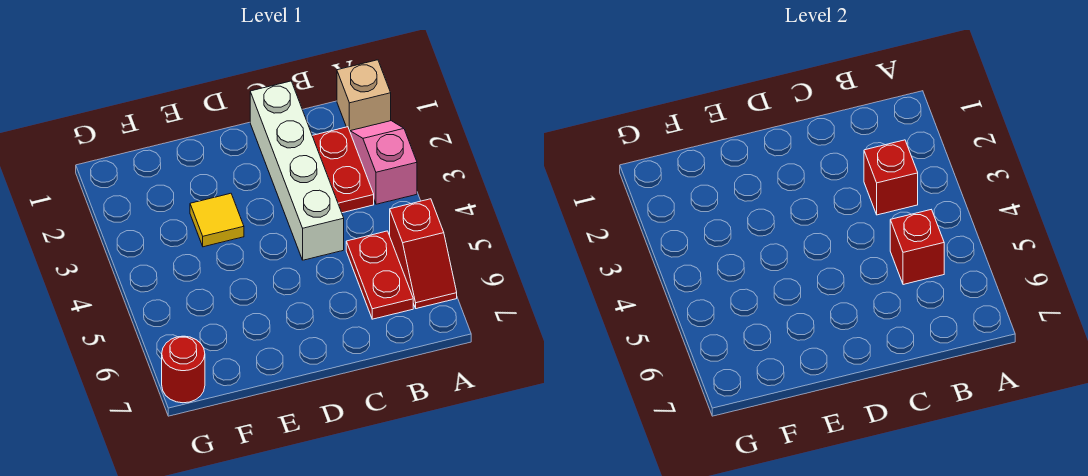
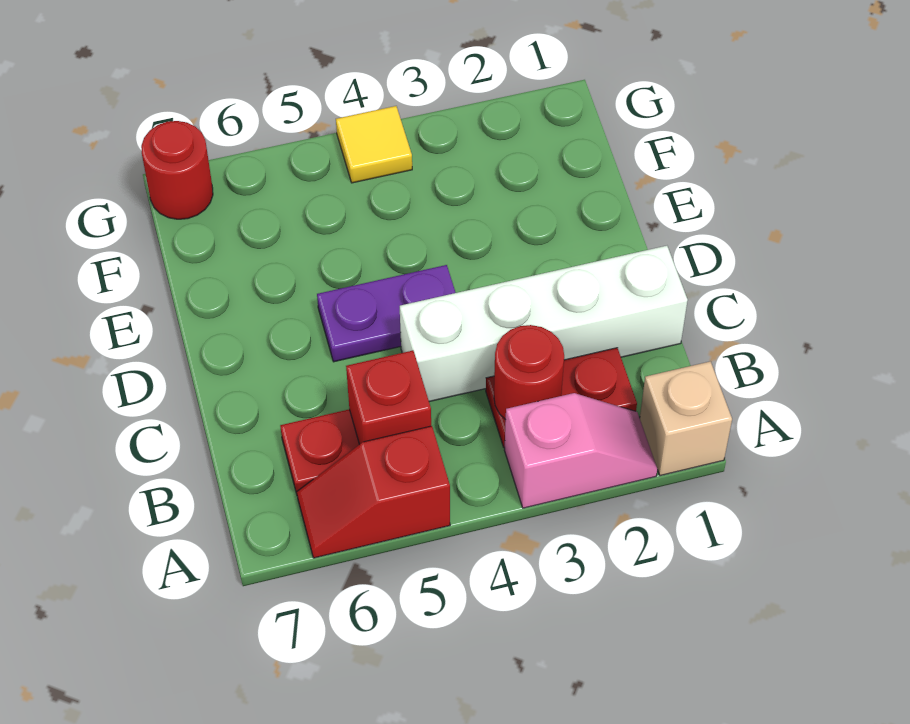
red 1x1 brick [864,140,918,215] -> red 1x1 round brick [494,325,564,420]
none -> purple 1x2 plate [317,265,456,362]
yellow 1x1 tile [190,193,244,247] -> yellow 1x1 tile moved to [336,106,412,183]

